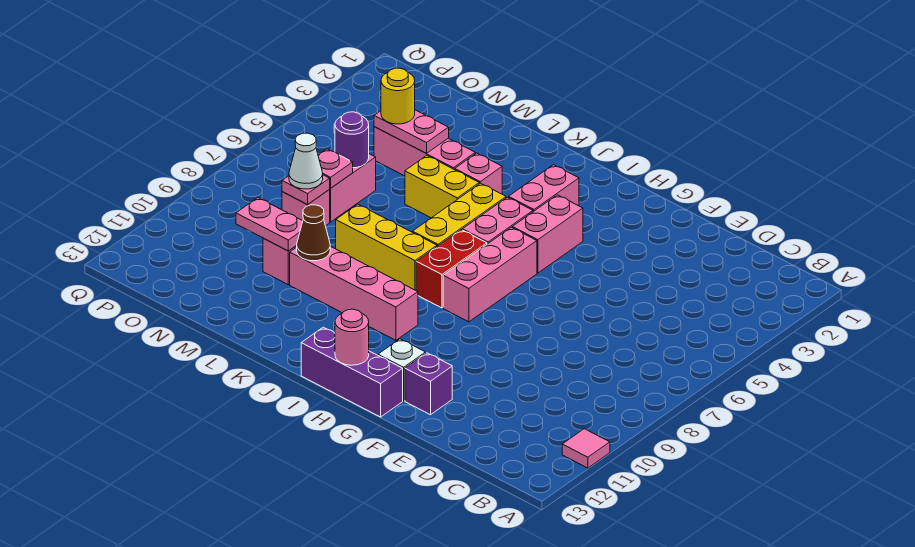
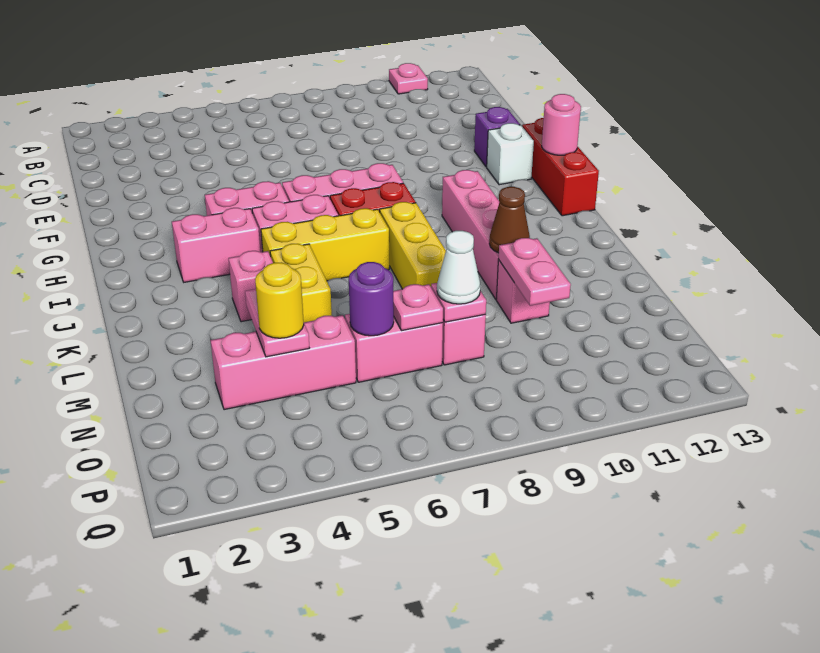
pink 1x1 tile [562,429,610,468] -> pink 1x1 plate [389,63,428,94]
purple 1x3 brick [301,327,403,417] -> red 1x3 brick [522,118,599,216]
pink 1x3 brick [374,127,475,176] -> pink 1x3 brick turned to [210,315,356,410]

